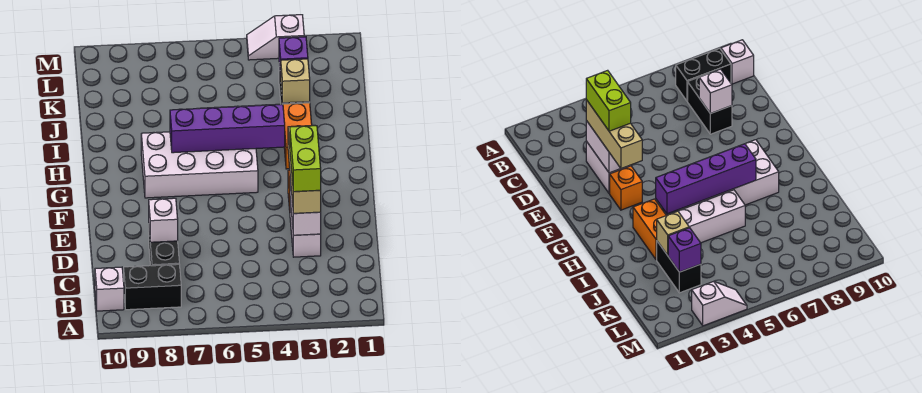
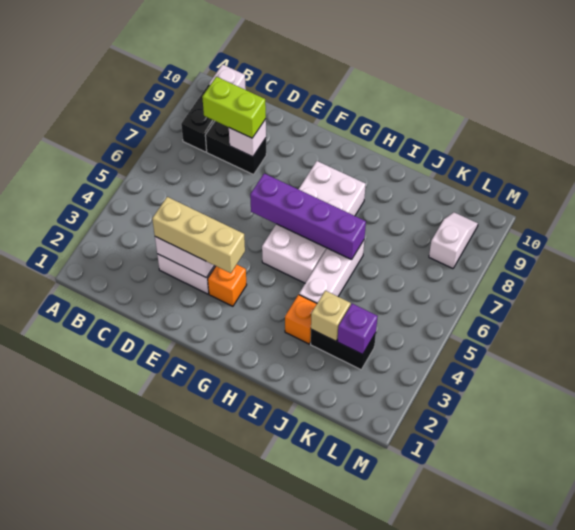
lime 1x2 brick [290,126,321,192] -> lime 1x2 brick moved to [202,77,266,138]
orange 1x2 brick [283,103,312,169] -> orange 1x1 brick [285,295,317,344]
purple 1x4 brick [170,104,285,153] -> purple 1x4 brick turned to [250,174,366,260]
white 1x2 slope [247,15,304,60] -> white 1x2 slope moved to [429,212,478,269]

